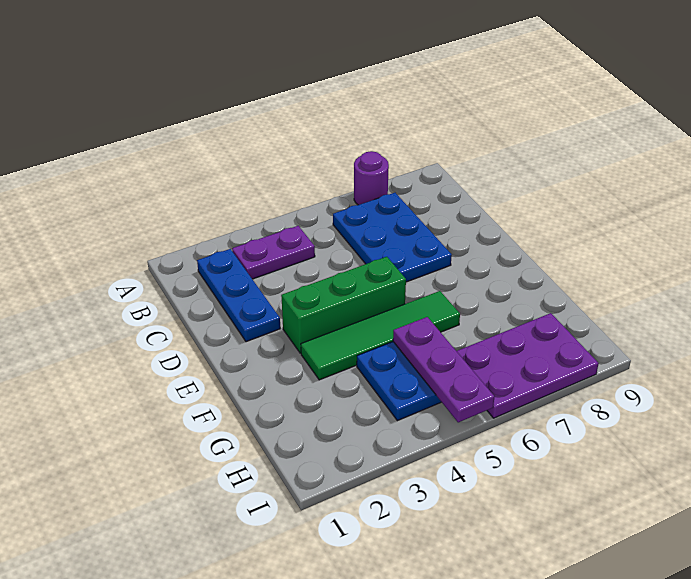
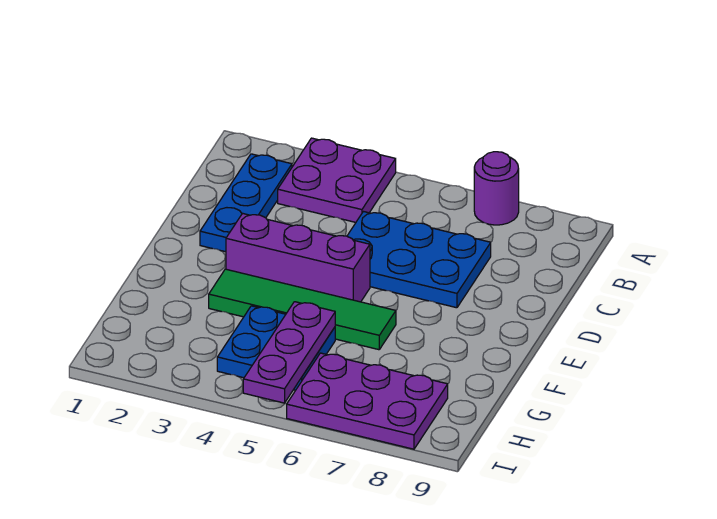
purple 1x2 plate [232,226,315,279] -> purple 2x2 plate [278,138,396,222]
blue 2x3 plate [333,193,452,282] -> blue 2x3 plate turned to [347,212,491,308]
green 1x3 brick [281,257,406,353] -> purple 1x3 brick [226,213,370,302]

